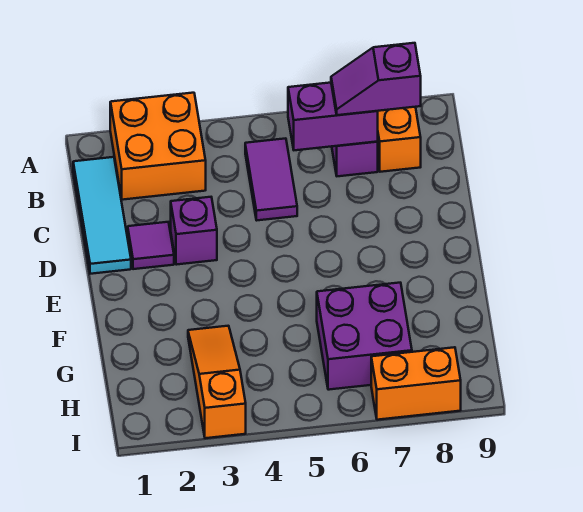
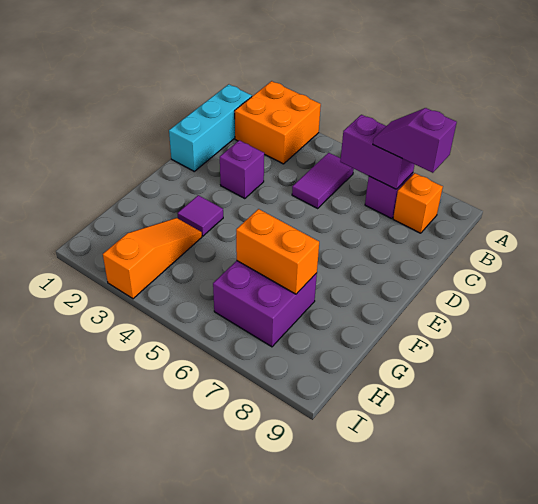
cyan 1x3 tile [73,157,131,274] -> cyan 1x3 brick [169,84,252,171]
purple 1x1 tile [128,222,174,269] -> purple 1x1 tile moved to [177,195,223,236]
orange 1x2 brick [371,347,461,420] -> orange 1x2 brick moved to [236,209,319,294]

